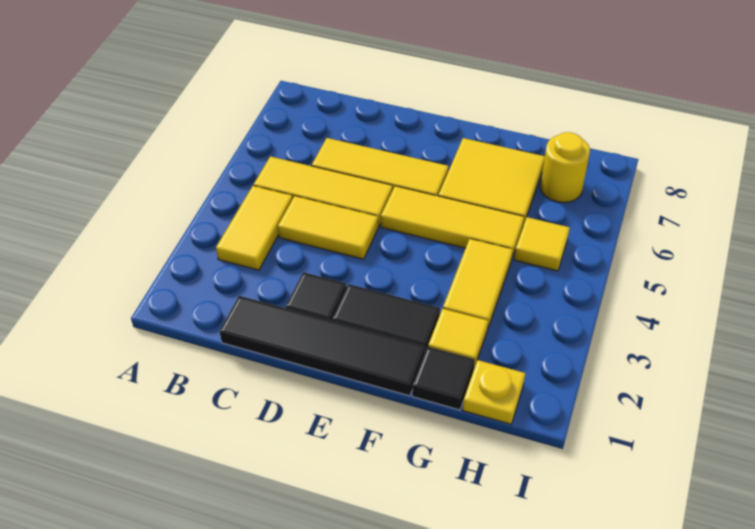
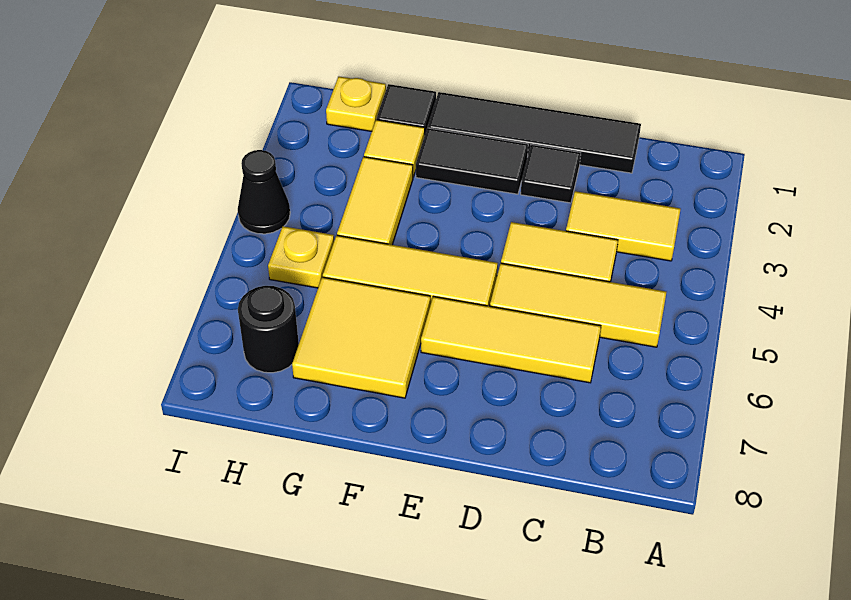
yellow 1x2 tile [216,186,293,270] -> yellow 1x2 tile turned to [566,191,681,261]
yellow 1x1 tile [514,217,570,271] -> yellow 1x1 plate [268,226,334,288]
yellow 1x1 round brick [540,132,590,203] -> black 1x1 round brick [238,286,299,373]
none -> black 1x1 cone [238,150,290,234]

